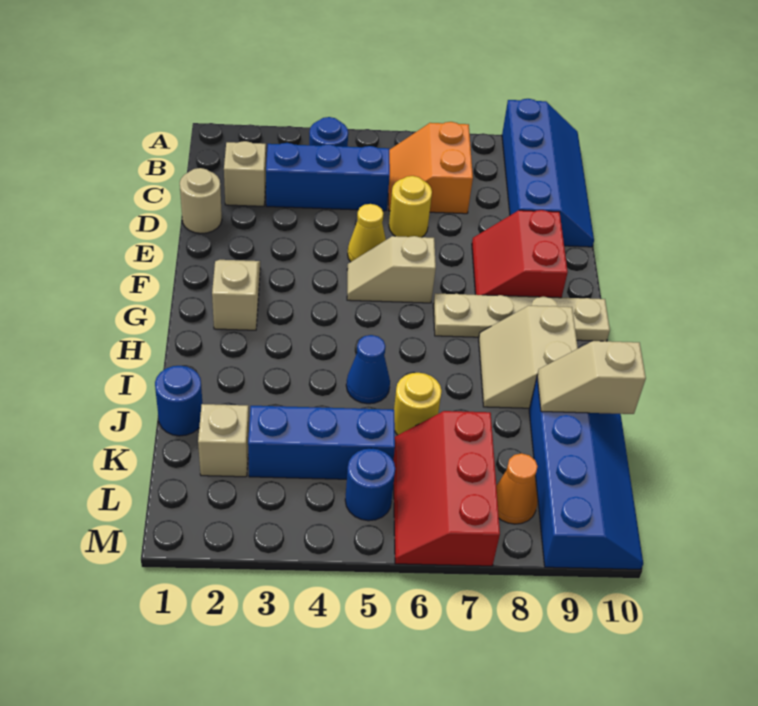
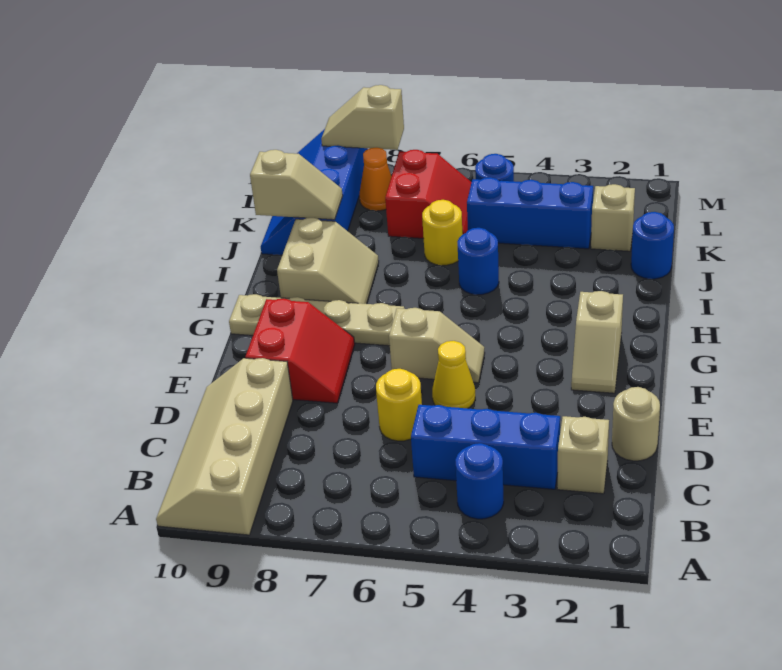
blue 2x4 slope [502,99,594,247] -> tan 2x4 slope [156,358,293,535]
orange 2x2 slope [388,122,473,214] -> none
blue 1x1 cone [346,335,390,404] -> blue 1x1 round brick [457,228,499,295]
red 2x3 slope [393,411,500,566] -> red 2x2 slope [385,150,472,239]
none -> tan 1x2 slope [321,85,404,150]

